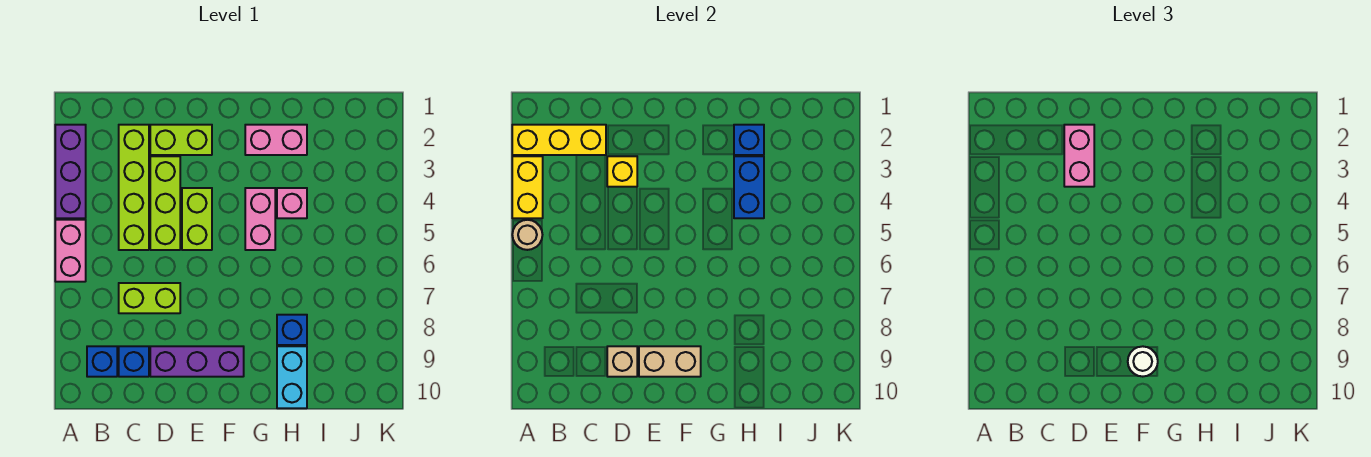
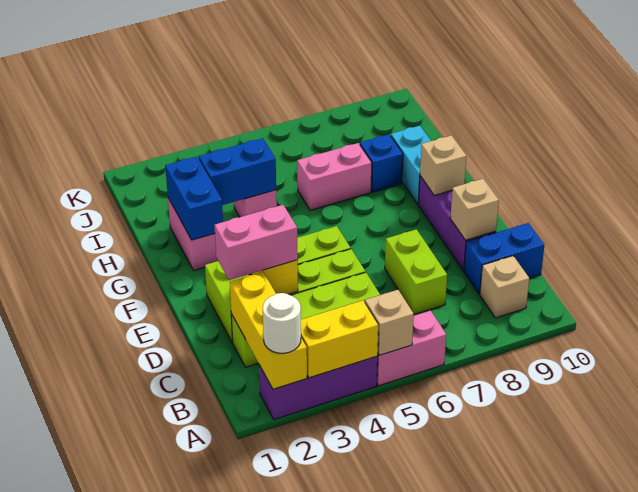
tan 1x1 round brick [512,220,542,250] -> tan 1x1 brick [365,290,414,355]
blue 1x1 brick [87,346,117,377] -> tan 1x1 brick [480,256,529,318]
blue 1x1 brick [119,346,149,377] -> blue 1x2 brick [464,223,544,294]
tan 1x2 brick [639,346,701,377] -> tan 1x1 brick [420,135,466,195]
white 1x1 round brick [1128,346,1158,377] -> white 1x1 round brick moved to [263,293,301,353]
pink 1x2 brick [245,188,275,250] -> pink 1x2 brick moved to [297,143,372,210]
blue 1x1 brick [734,125,764,155] -> blue 1x2 brick [165,157,223,240]
cyan 1x2 brick [277,346,307,408] -> cyan 1x2 brick turned to [391,126,431,204]

